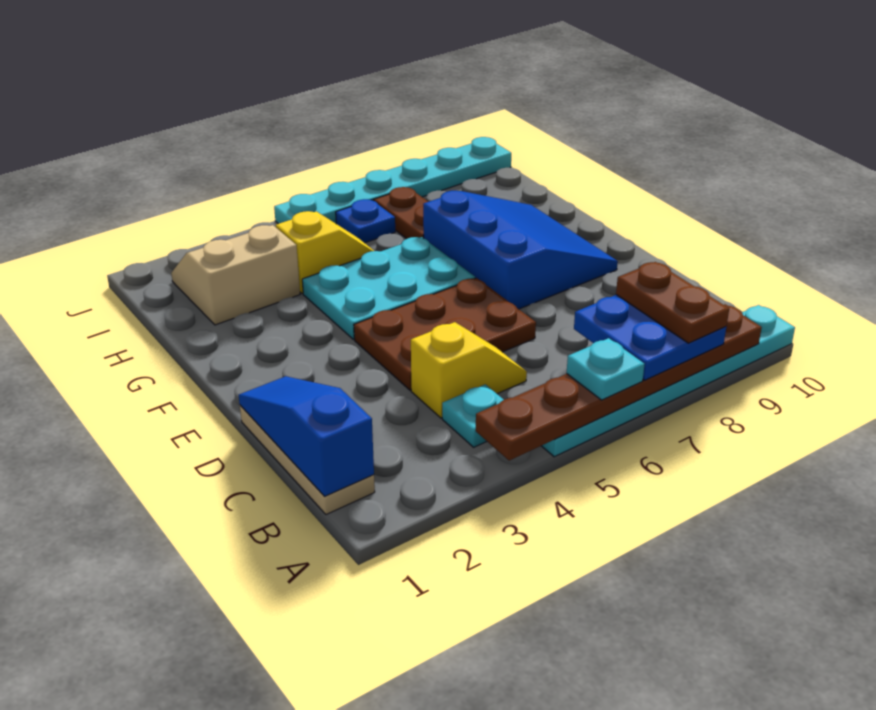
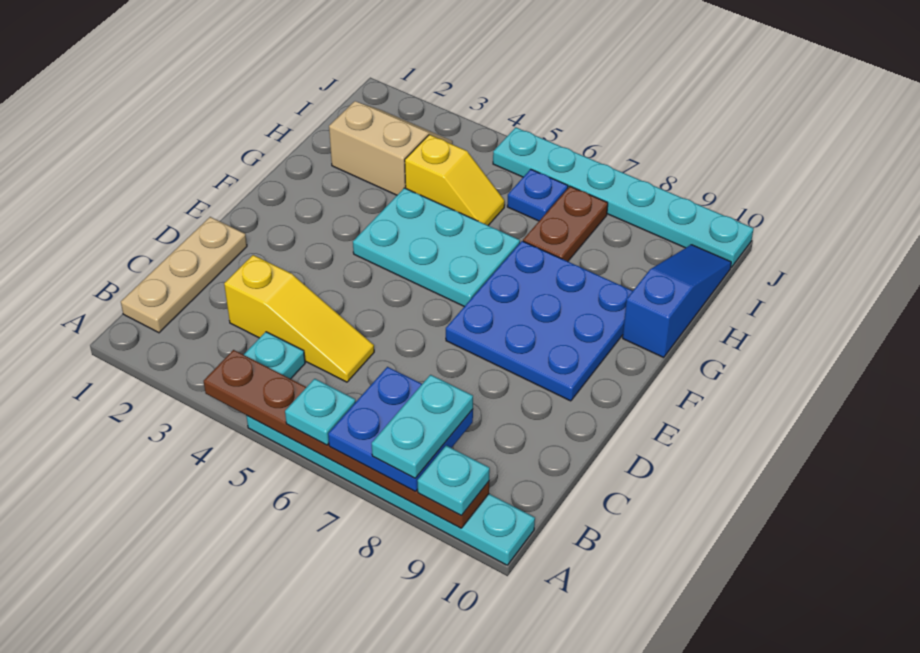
brown 1x2 plate [616,262,729,343] -> cyan 1x2 plate [372,375,473,478]
none -> cyan 1x1 plate [417,446,490,516]
blue 1x3 slope [239,376,374,496] -> blue 1x3 slope moved to [623,245,731,357]
yellow 1x2 slope [411,322,527,418] -> yellow 1x3 slope [224,255,374,382]
brown 2x3 plate [354,278,536,390] -> none
blue 3x3 slope [423,191,618,309] -> blue 3x3 plate [446,241,633,401]

